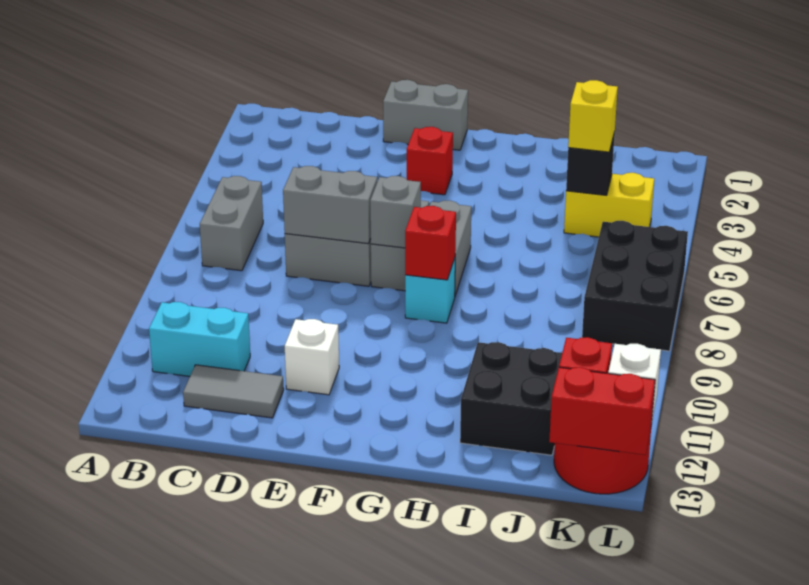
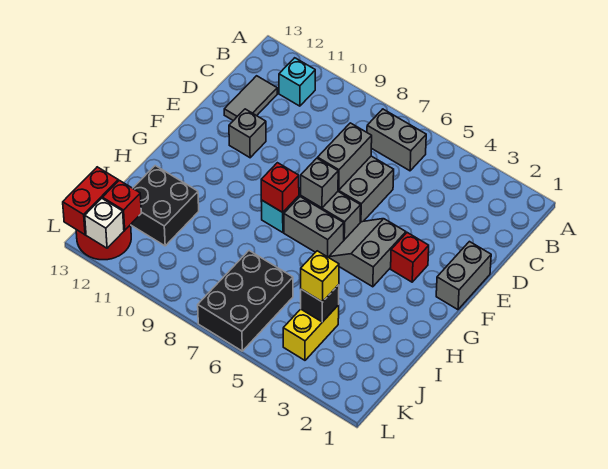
cyan 1x2 brick [149,302,250,376] -> cyan 1x1 brick [279,58,315,106]
white 1x1 brick [285,319,339,395] -> grey 1x1 brick [229,109,266,158]
none -> grey 2x2 slope [329,219,406,287]
black 2x3 brick [582,221,688,351] -> black 2x3 brick turned to [198,251,293,351]

